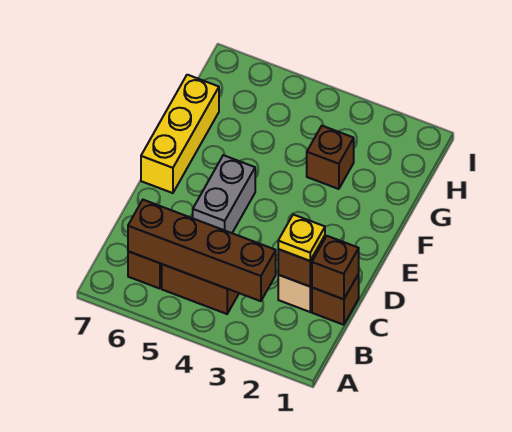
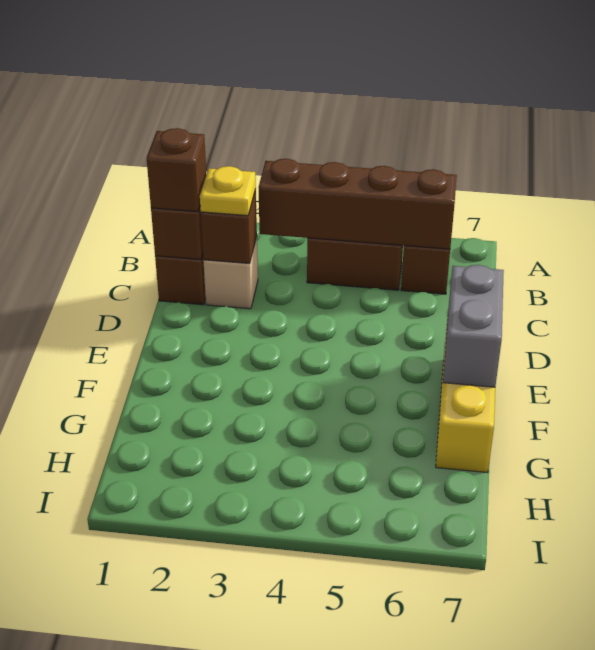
grey 1x2 brick [193,155,255,233] -> grey 1x2 brick moved to [443,265,504,387]
brown 1x1 brick [307,126,354,189] -> brown 1x1 brick moved to [147,128,206,212]

